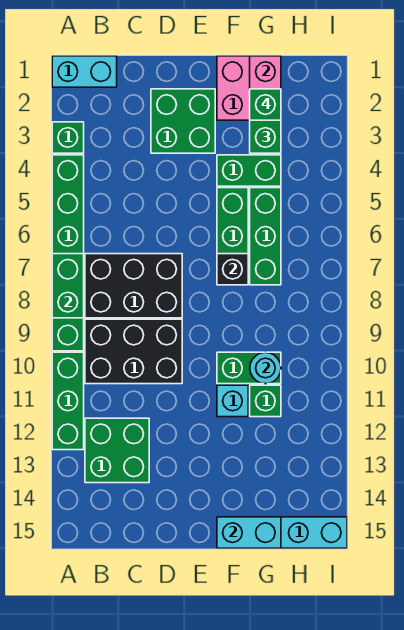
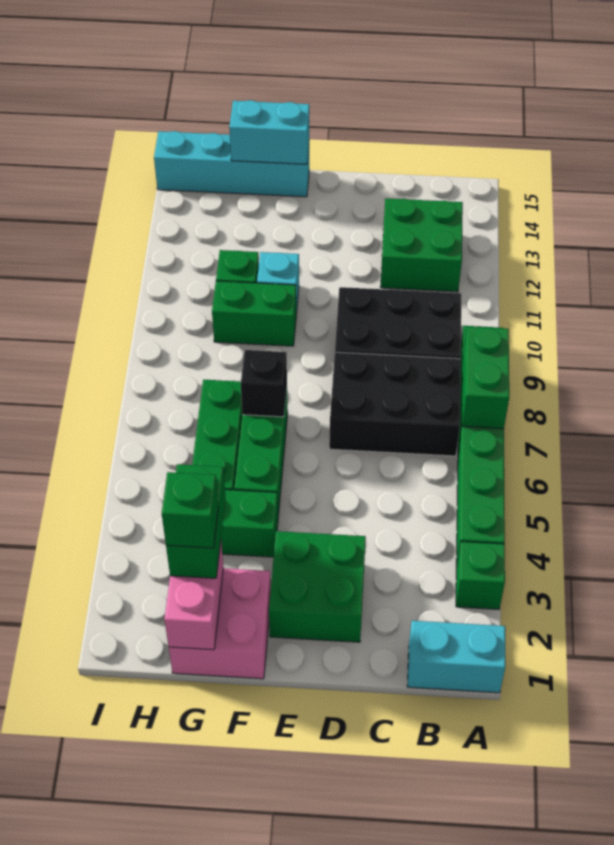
green 1x3 brick [52,352,84,450] -> none
cyan 1x1 round brick [250,352,281,384] -> none

